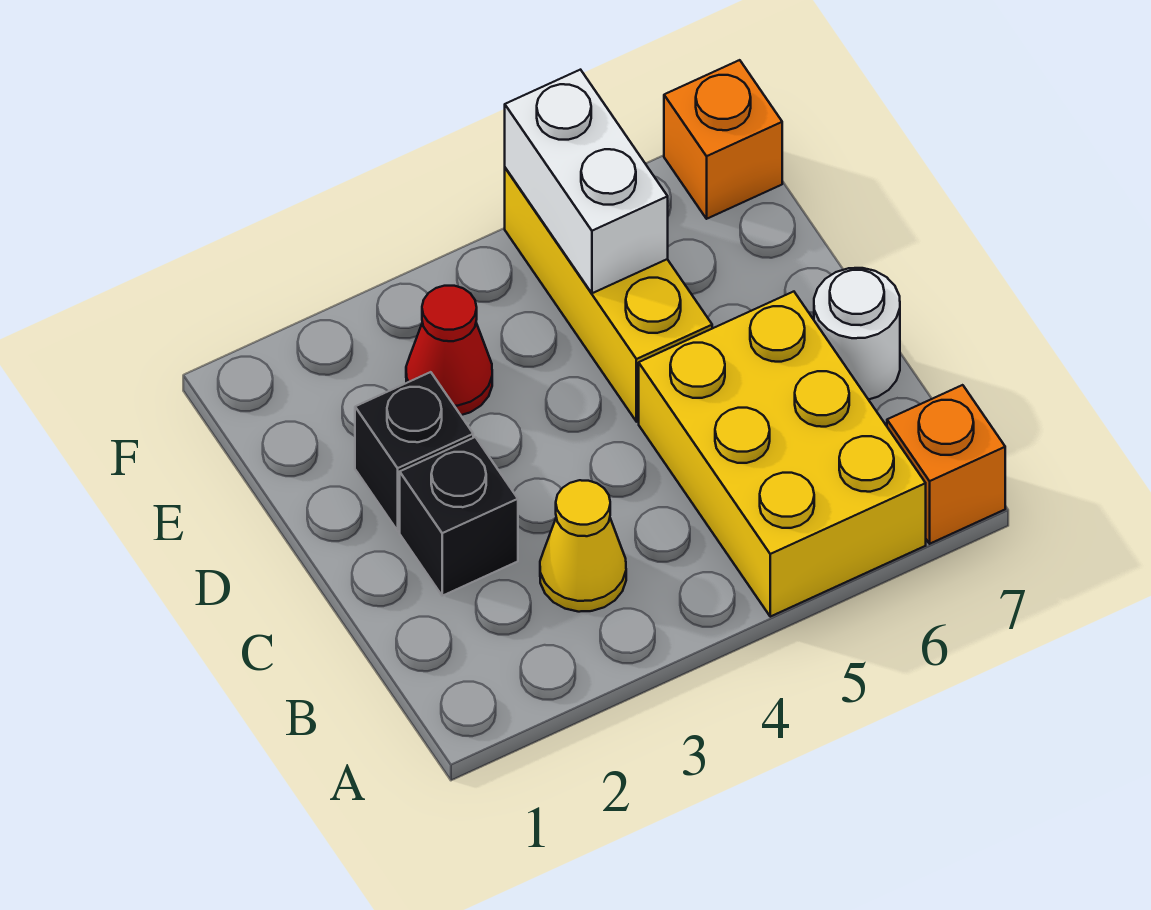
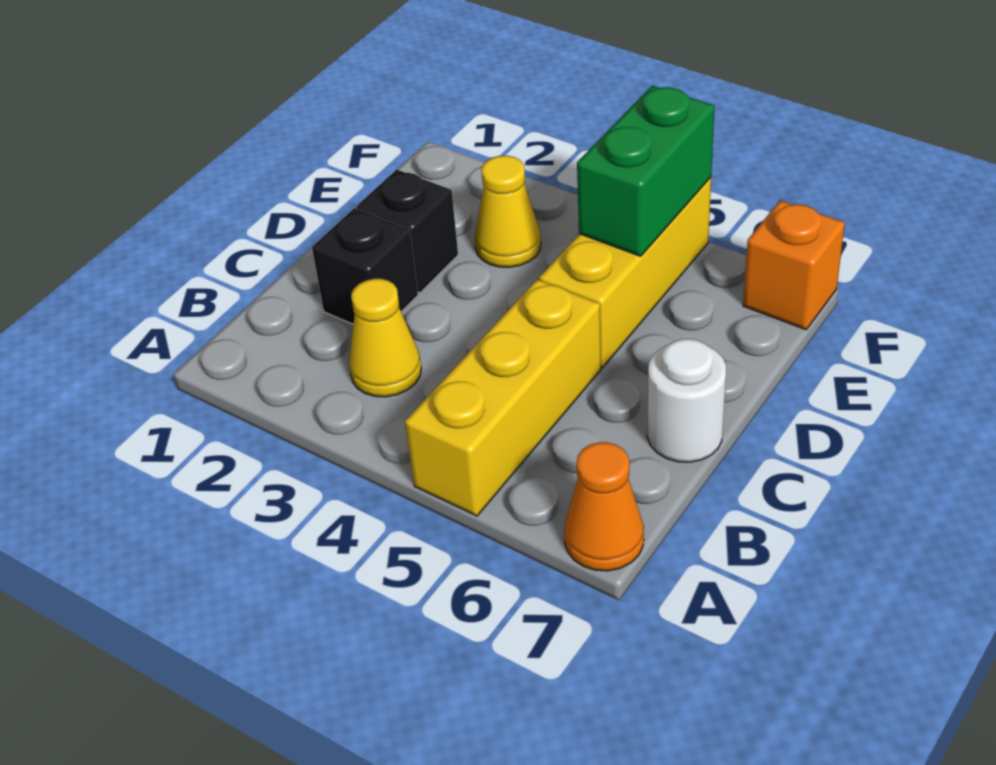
yellow 2x3 brick [639,292,926,617] -> yellow 1x3 brick [405,279,601,516]
orange 1x1 brick [887,385,1005,544] -> orange 1x1 cone [564,442,644,571]
red 1x1 cone [406,286,492,415] -> yellow 1x1 cone [475,156,541,267]
white 1x2 brick [505,70,668,293] -> green 1x2 brick [577,86,715,256]

